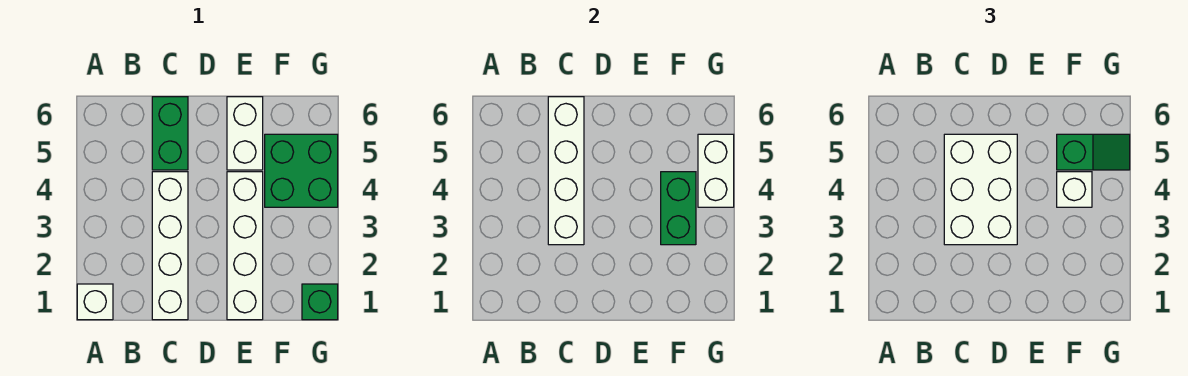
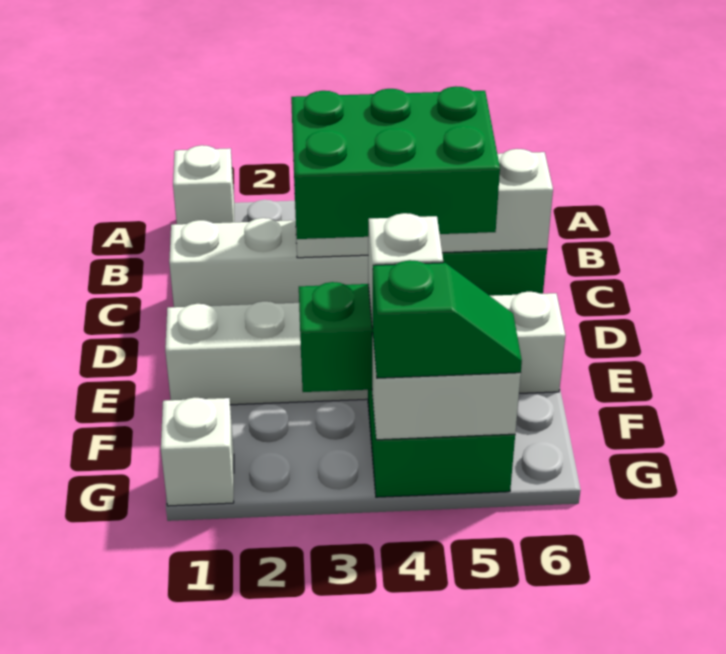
white 2x3 brick [944,134,1017,245] -> green 2x3 brick [291,86,500,239]
green 1x2 slope [1057,134,1130,170] -> green 1x2 slope turned to [373,260,522,378]
green 1x1 brick [302,284,338,320] -> white 1x1 brick [161,398,234,506]

